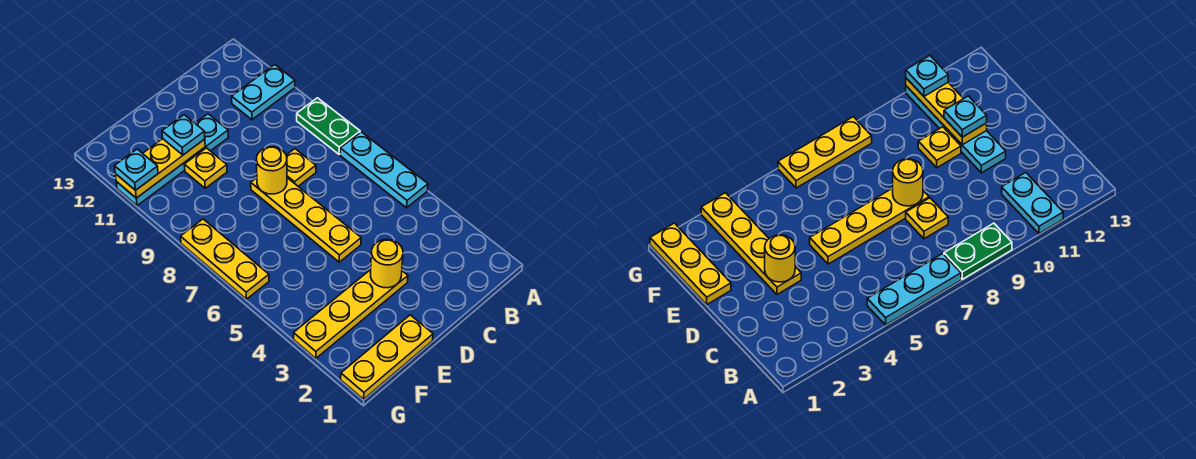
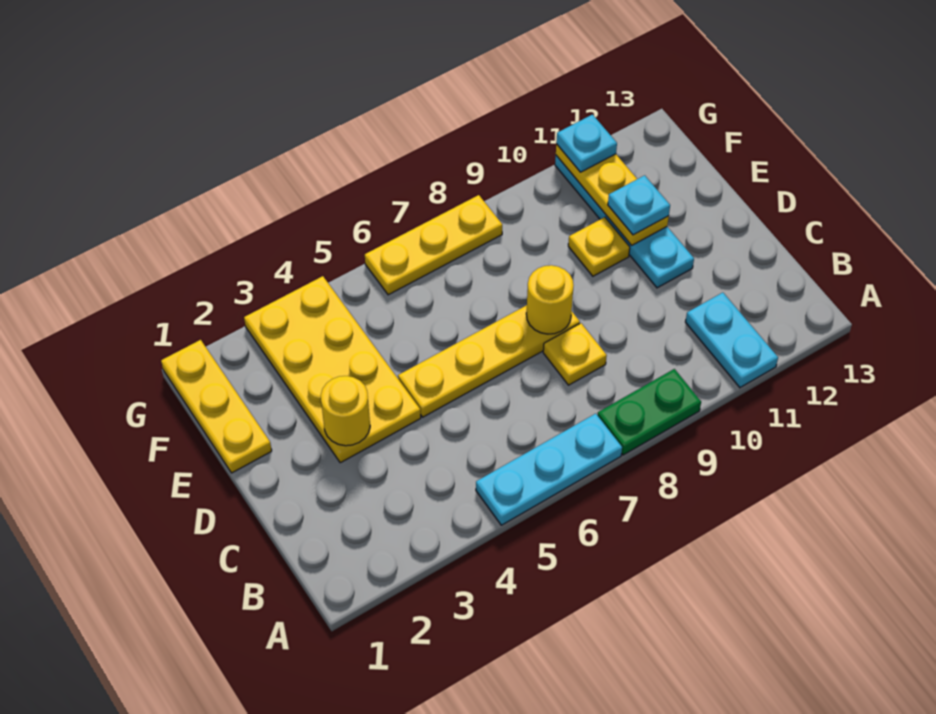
yellow 1x4 plate [294,270,408,358] -> yellow 2x4 plate [244,276,421,463]

